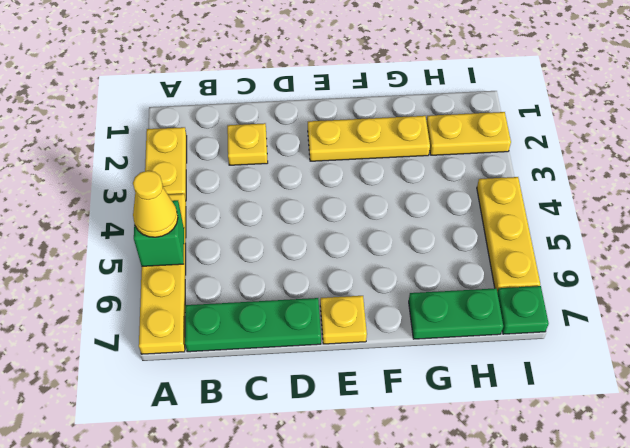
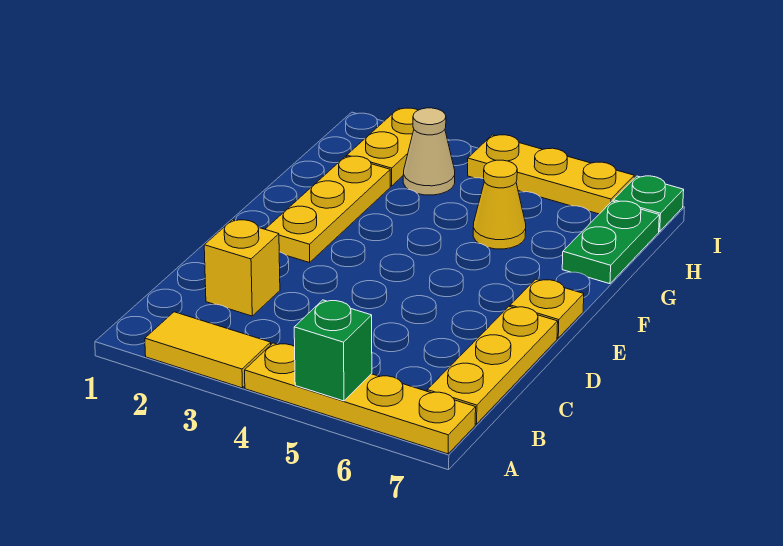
yellow 1x2 plate [145,127,187,199] -> yellow 1x2 tile [145,312,271,388]
yellow 1x1 cone [133,171,178,237] -> yellow 1x1 cone moved to [473,160,526,249]
green 1x3 plate [185,298,321,352] -> yellow 1x3 plate [427,306,558,424]
yellow 1x1 plate [227,123,268,165] -> yellow 1x1 brick [204,220,280,316]
none -> tan 1x1 cone [403,108,455,195]

